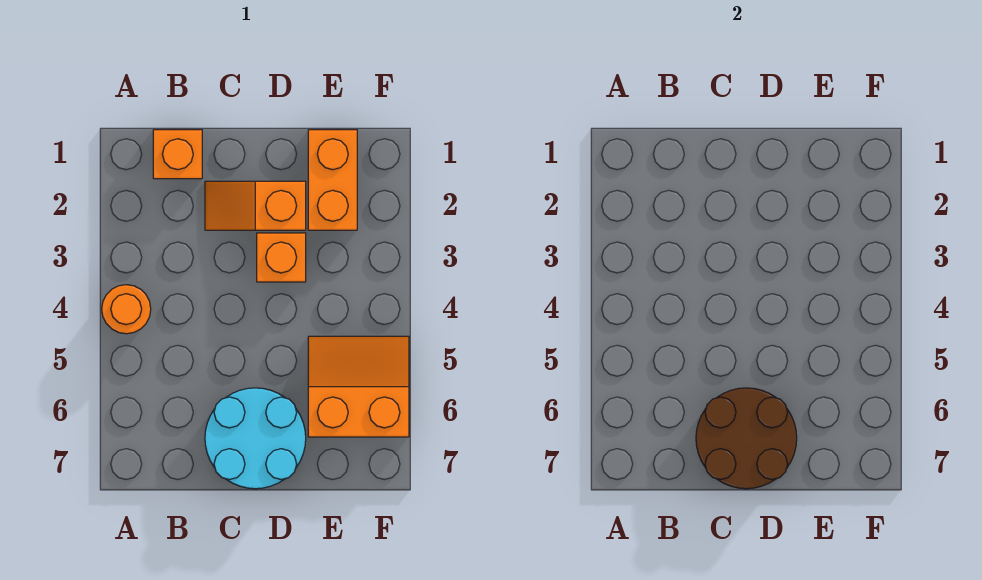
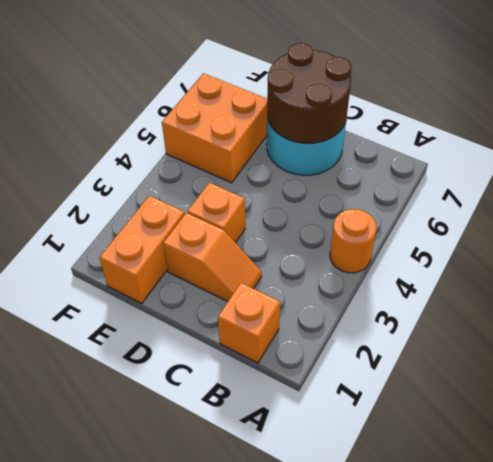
orange 2x2 slope [308,336,409,437] -> orange 2x2 brick [162,73,267,183]

